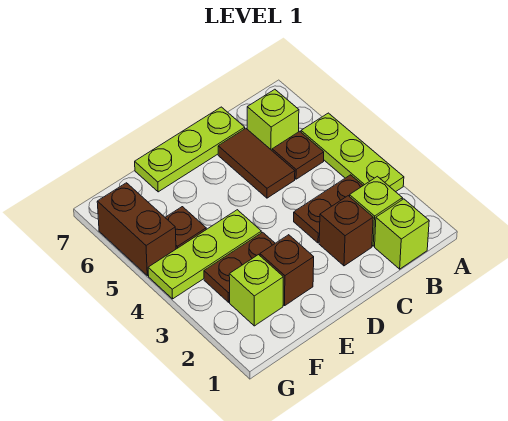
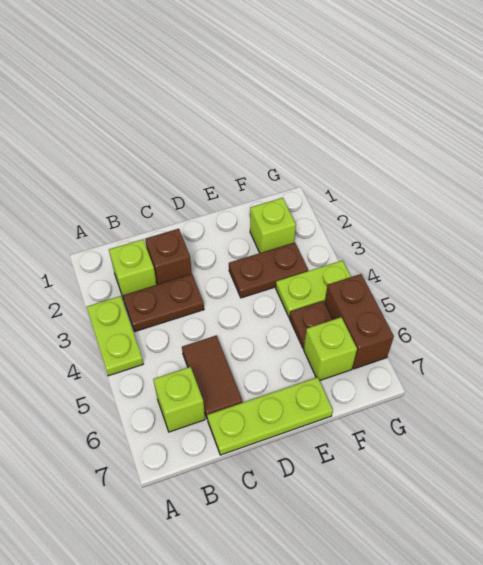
lime 1x3 plate [301,113,404,192] -> lime 1x2 plate [87,296,143,376]
lime 1x1 brick [375,199,429,269] -> lime 1x1 brick moved to [304,317,357,380]
brown 1x1 plate [272,131,324,179] -> none
brown 1x1 brick [260,235,314,306] -> none
lime 1x3 plate [148,210,261,299] -> lime 1x2 plate [276,260,351,317]

